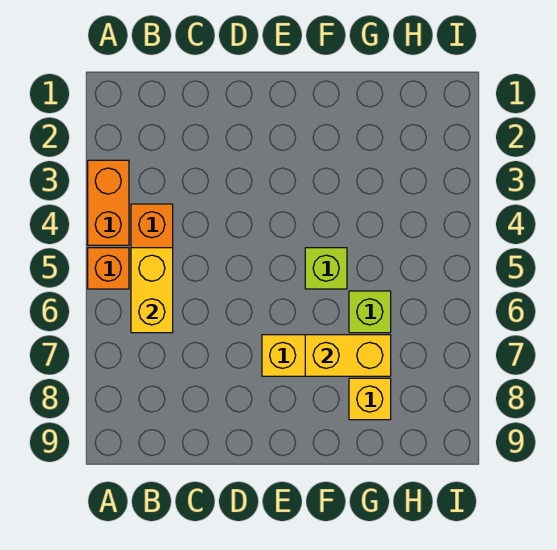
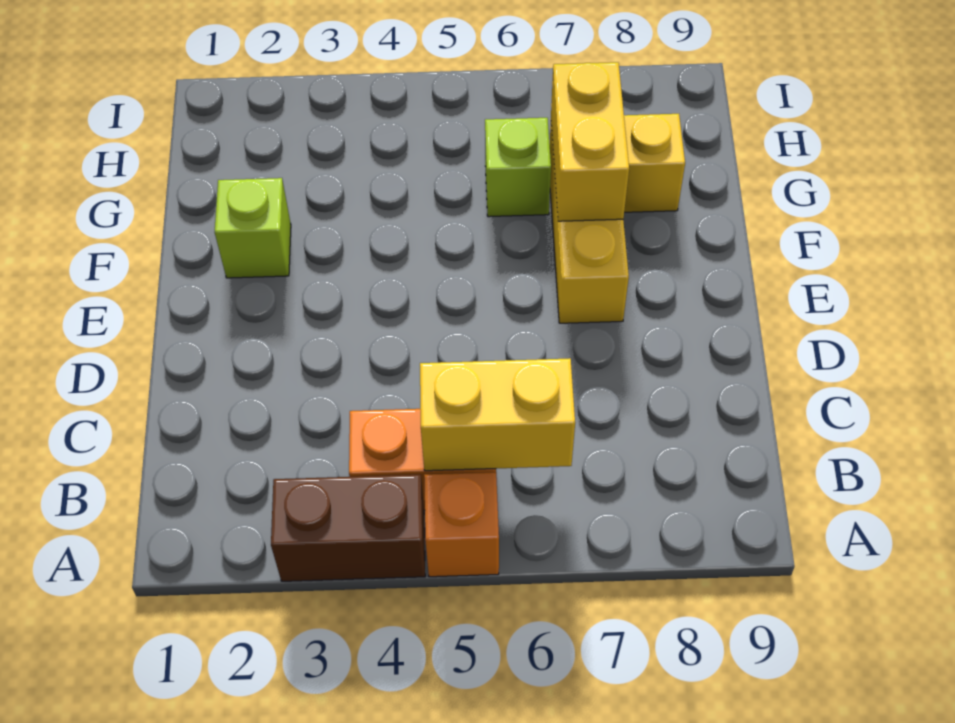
orange 1x2 brick [88,160,129,245] -> brown 1x2 brick [271,475,425,581]
lime 1x1 brick [305,248,347,289] -> lime 1x1 brick moved to [215,178,291,278]

